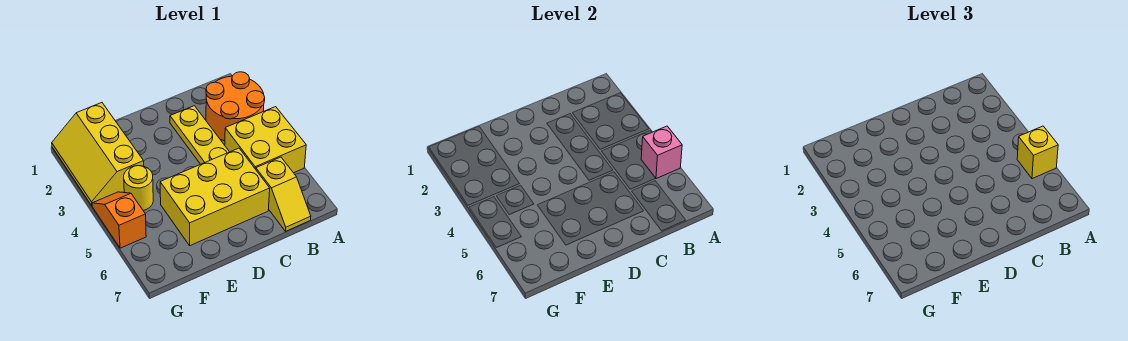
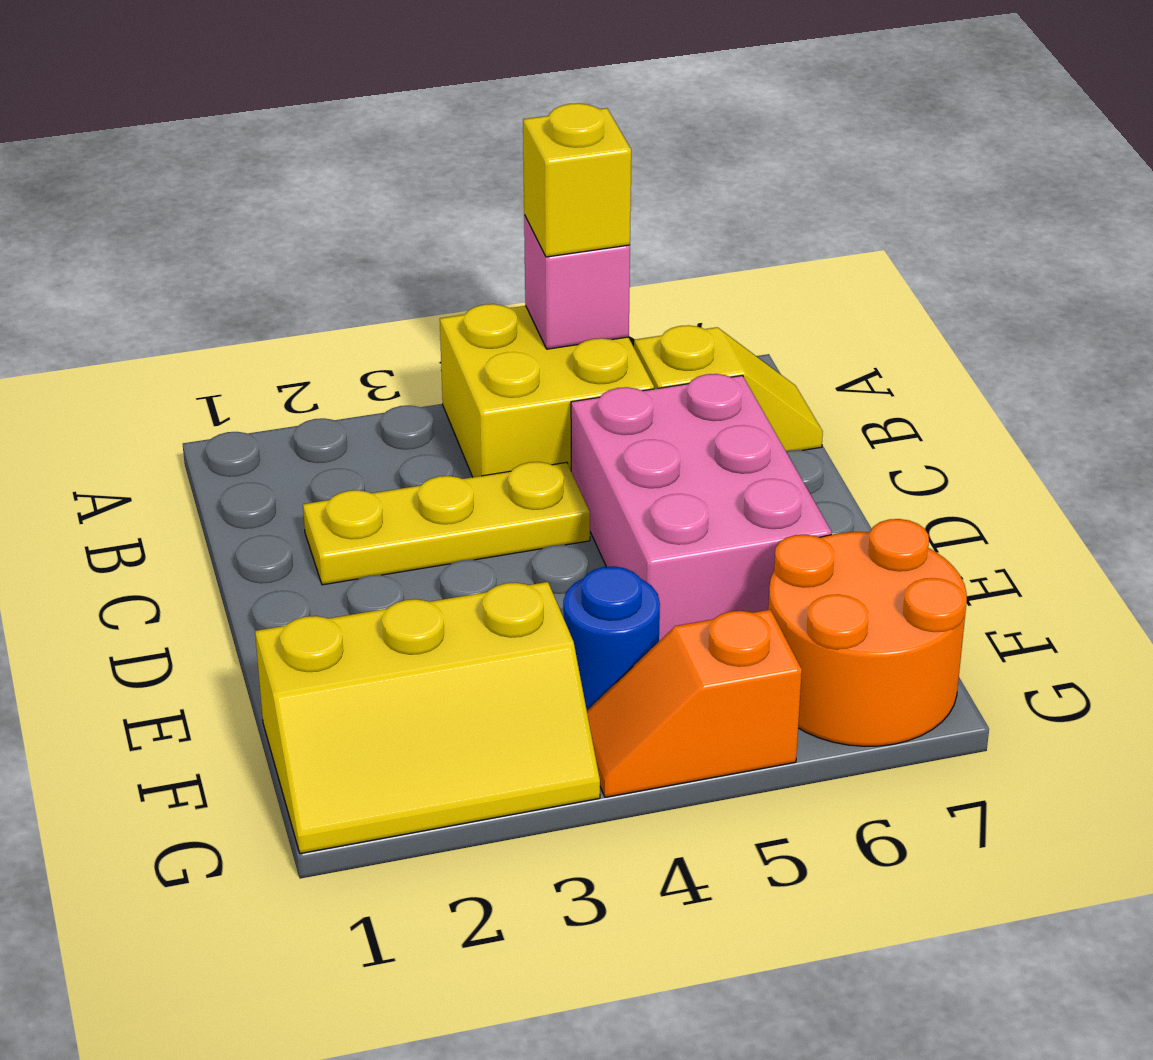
orange 2x2 round brick [206,72,265,141] -> orange 2x2 round brick moved to [768,519,967,746]
yellow 2x3 brick [160,148,270,246] -> pink 2x3 brick [571,374,831,641]
yellow 1x1 round brick [124,166,153,211] -> blue 1x1 round brick [563,566,660,710]

